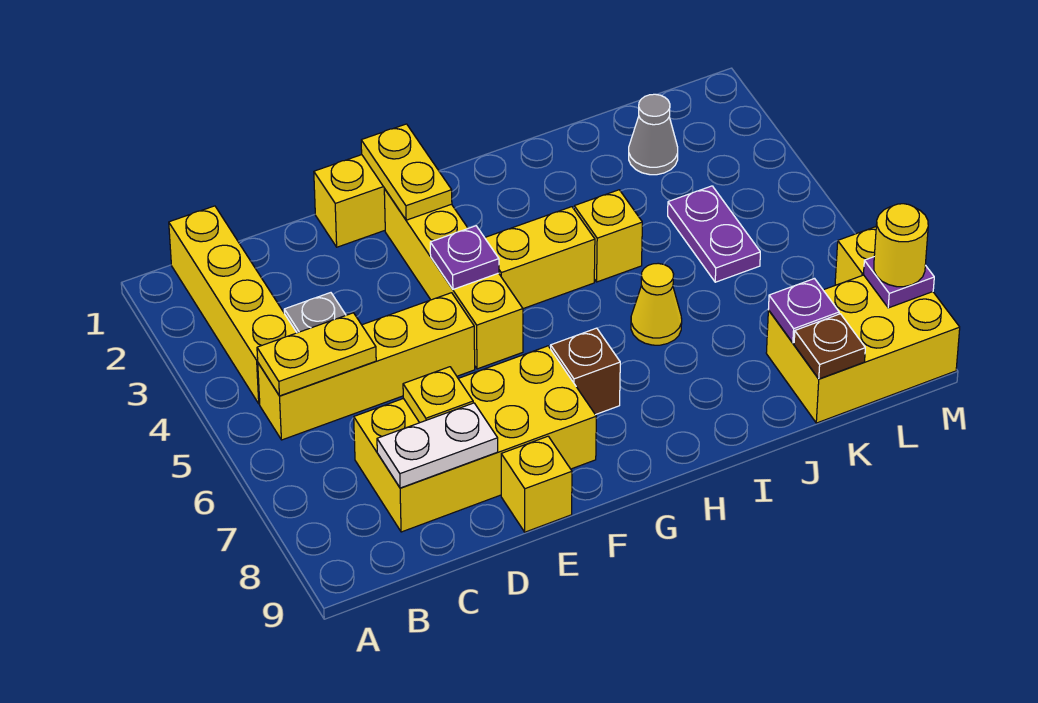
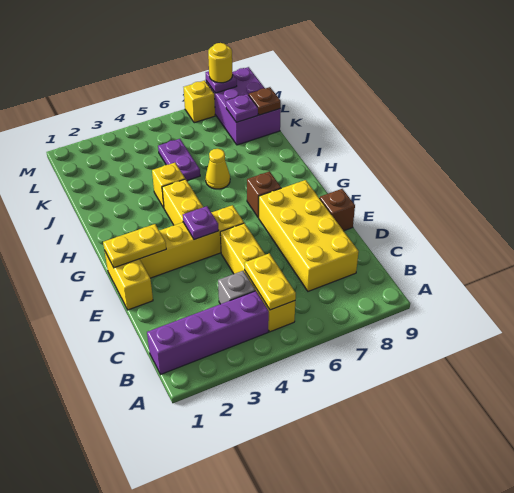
yellow 1x4 brick [169,206,297,404] -> purple 1x4 brick [147,291,269,374]
white 1x2 plate [377,403,498,488] -> none
yellow 1x1 plate [403,367,473,423] -> none
yellow 1x1 brick [501,436,572,532] -> brown 1x1 brick [320,189,355,231]
grey 1x1 cone [629,94,678,175] -> none
purple 1x2 plate [668,186,760,282] -> purple 1x2 plate turned to [158,139,200,180]
yellow 2x3 brick [766,275,960,423] -> purple 2x3 brick [206,67,281,145]

